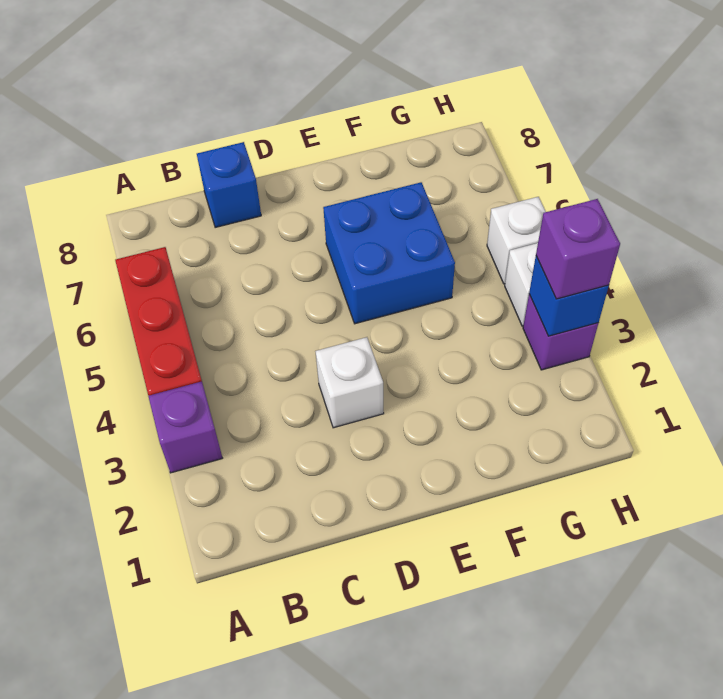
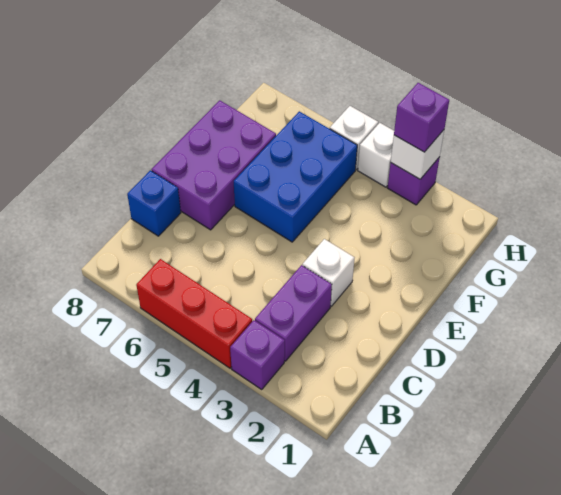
none -> purple 1x2 brick [255,265,332,361]
none -> purple 2x3 brick [152,100,276,230]
blue 2x2 brick [323,182,455,324] -> blue 2x3 brick [234,111,357,242]
blue 1x1 brick [529,256,609,336] -> white 1x1 brick [391,130,444,179]

